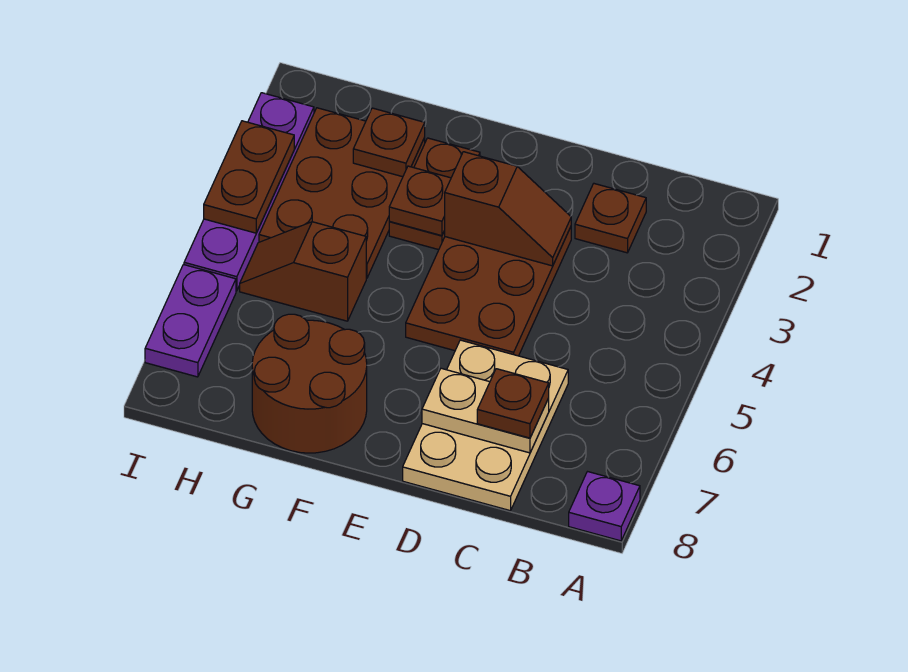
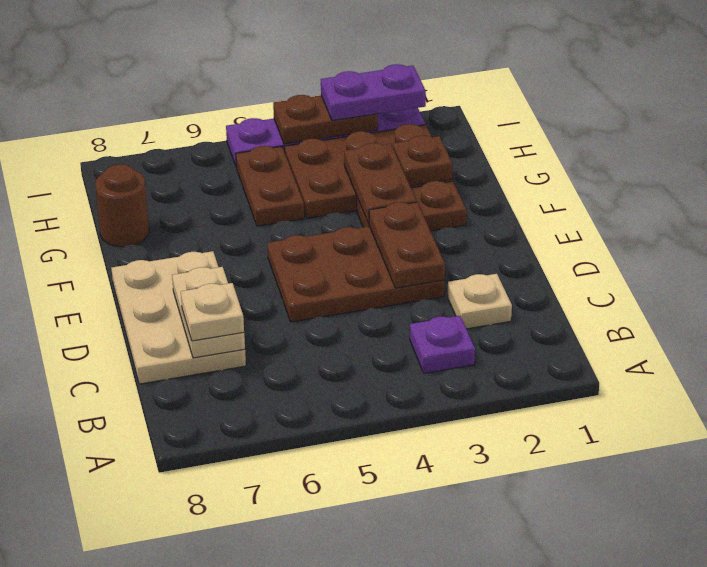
purple 1x1 plate [569,472,640,541] -> purple 1x1 plate moved to [410,316,475,373]
brown 1x1 plate [575,184,646,253] -> tan 1x1 plate [448,274,512,329]
tan 2x3 plate [403,340,568,511] -> tan 2x3 plate turned to [111,251,246,384]
brown 1x1 plate [477,369,549,438] -> tan 1x1 plate [181,283,244,341]
brown 1x2 slope [445,152,571,266] -> brown 1x2 plate [369,202,445,288]
brown 1x1 plate [389,166,451,236] -> brown 1x2 plate [344,143,417,224]
brown 2x2 round brick [252,314,367,453] -> brown 1x1 round brick [95,164,149,247]
brown 1x2 slope [240,222,366,321] -> brown 1x2 plate [236,146,304,226]
purple 1x2 plate [145,265,236,377] -> purple 1x2 plate moved to [321,64,426,121]

